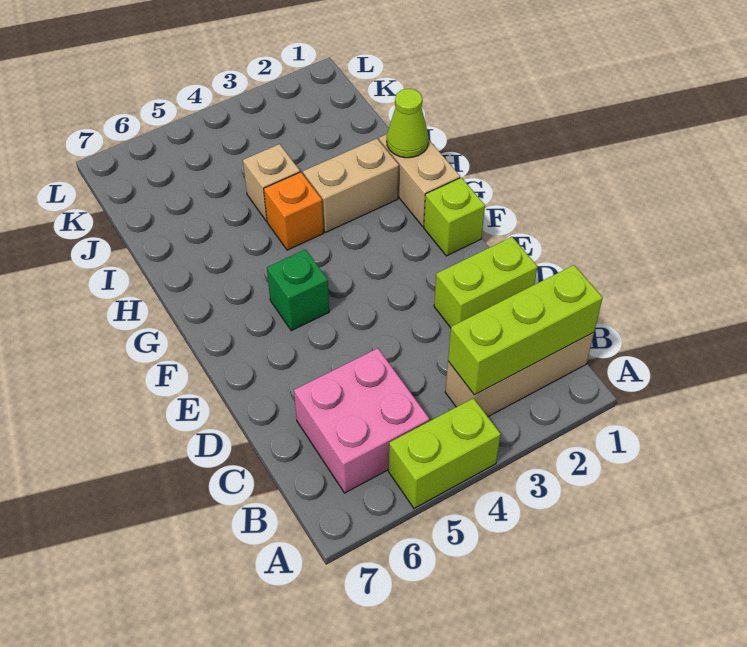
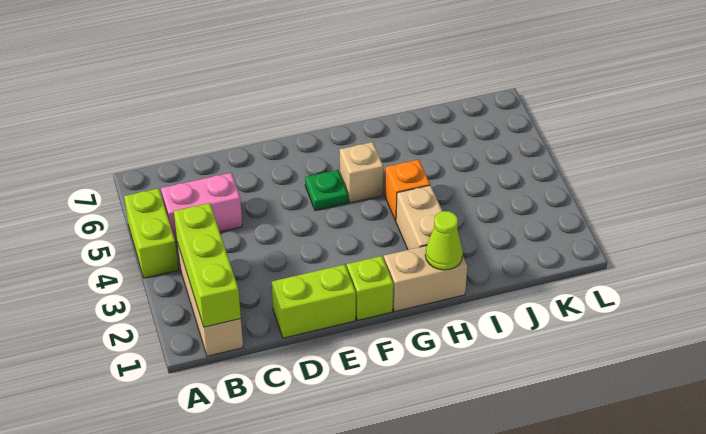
pink 2x2 brick [294,348,430,493] -> pink 1x2 brick [161,173,242,242]
lime 1x2 brick [434,237,537,328] -> lime 1x2 brick turned to [272,264,356,338]
green 1x1 brick [267,249,329,331] -> green 1x1 plate [305,170,348,211]
tan 1x1 brick [243,144,300,221] -> tan 1x1 brick moved to [340,142,383,203]

